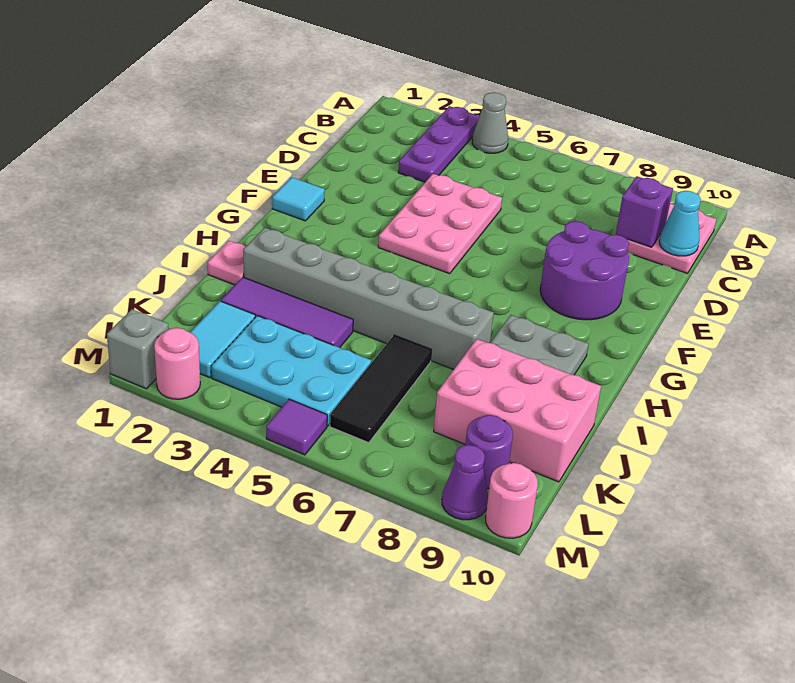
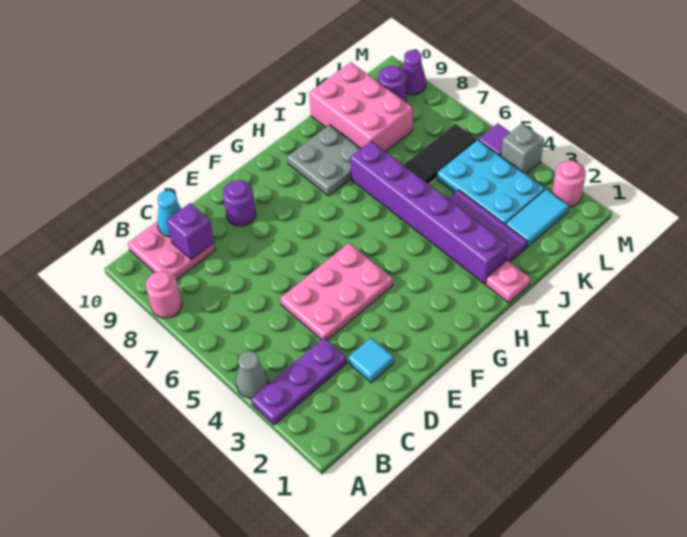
purple 2x2 round brick [540,221,629,320] -> purple 1x1 round brick [223,180,256,226]
cyan 1x1 tile [272,177,325,221] -> cyan 1x1 tile moved to [349,338,394,383]
grey 1x6 brick [243,228,494,369] -> purple 1x6 brick [350,141,508,284]
grey 1x1 brick [107,309,169,389] -> grey 1x1 brick moved to [501,124,544,174]
pink 1x1 round brick [485,463,538,538] -> pink 1x1 round brick moved to [146,271,182,318]

